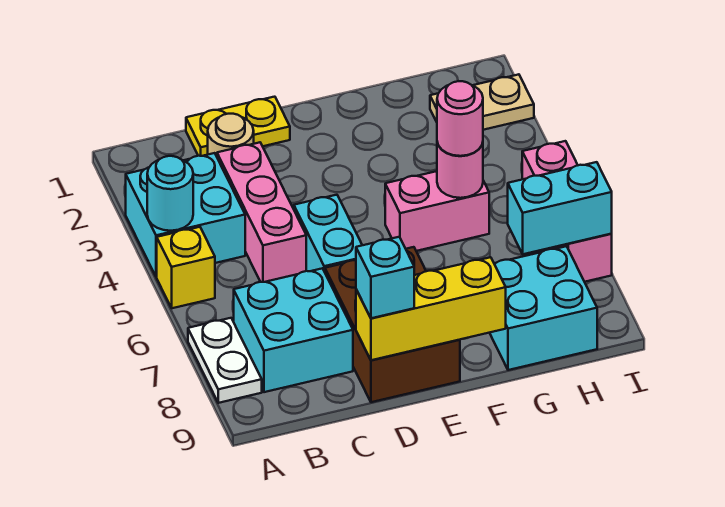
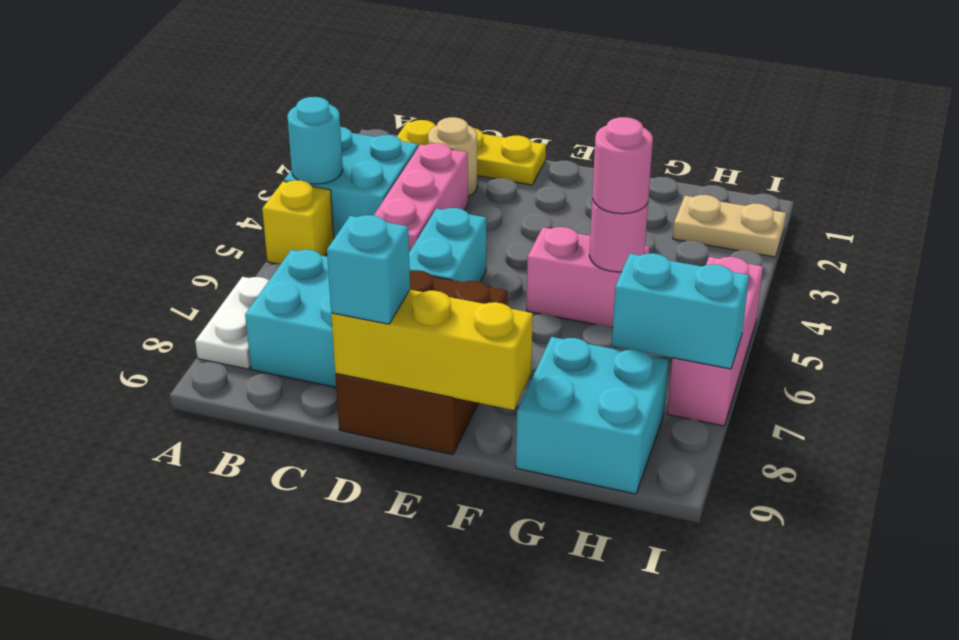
yellow 1x2 plate [186,97,290,156] -> yellow 1x3 plate [397,120,546,185]

